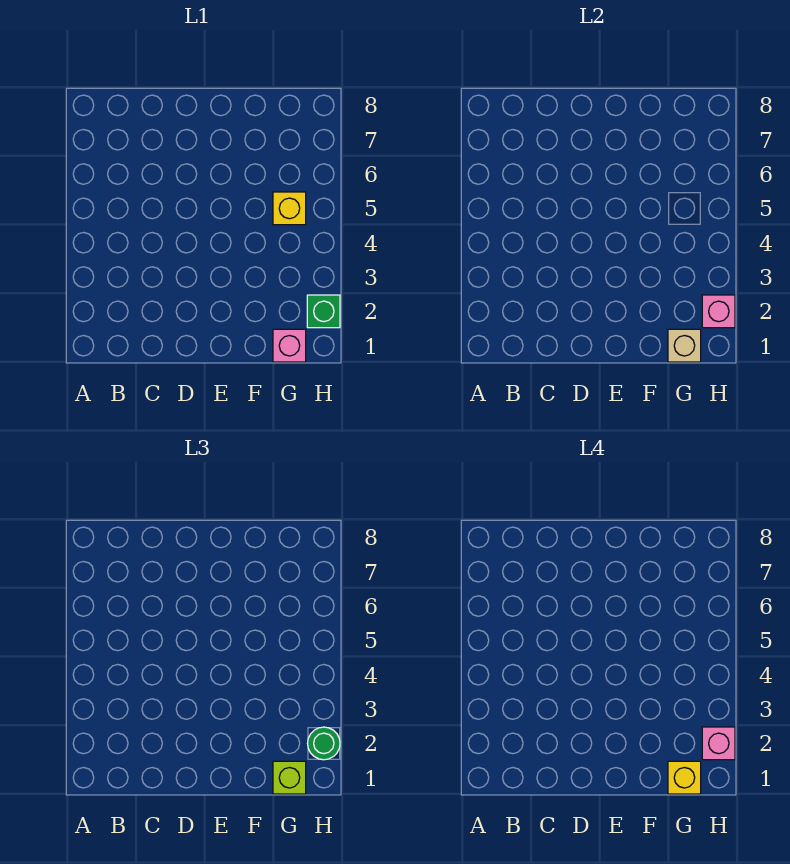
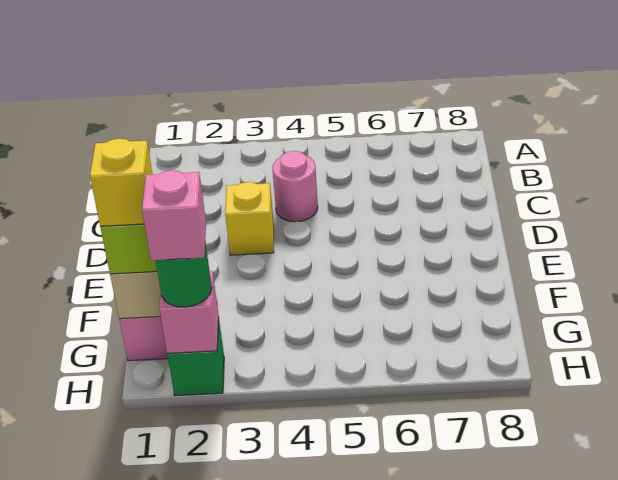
none -> pink 1x1 round brick [272,151,318,222]
yellow 1x1 brick [273,192,306,225] -> yellow 1x1 brick moved to [225,182,274,255]

